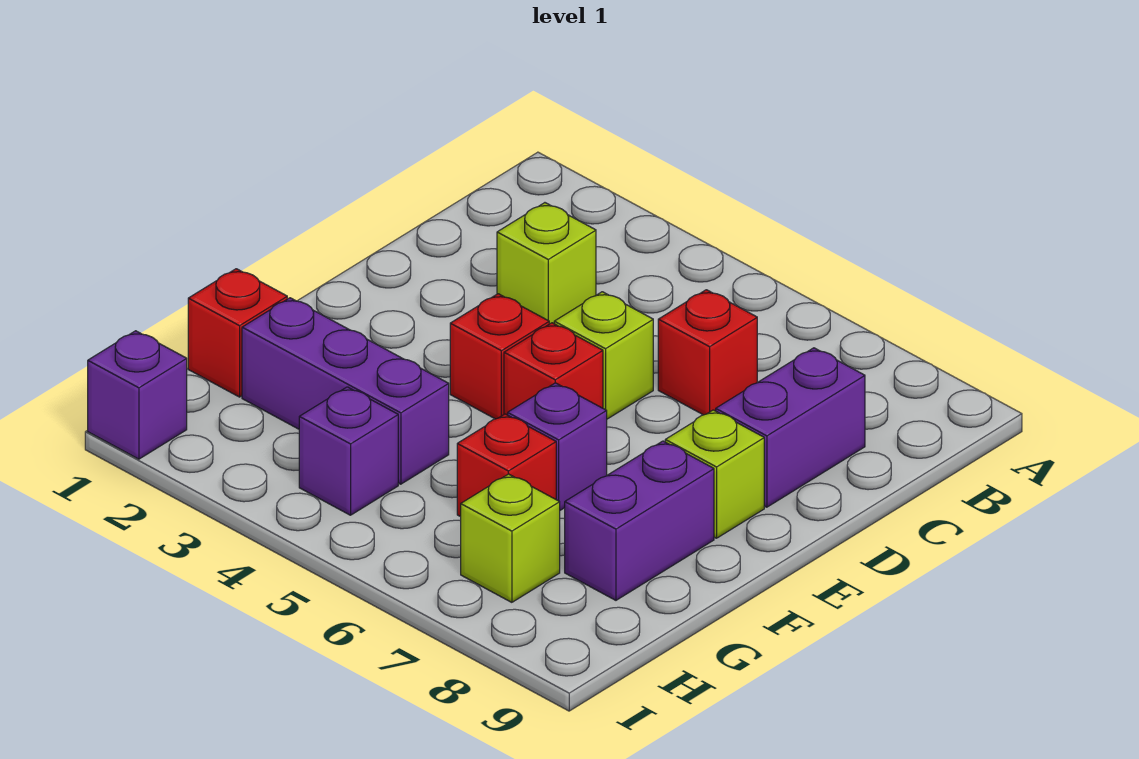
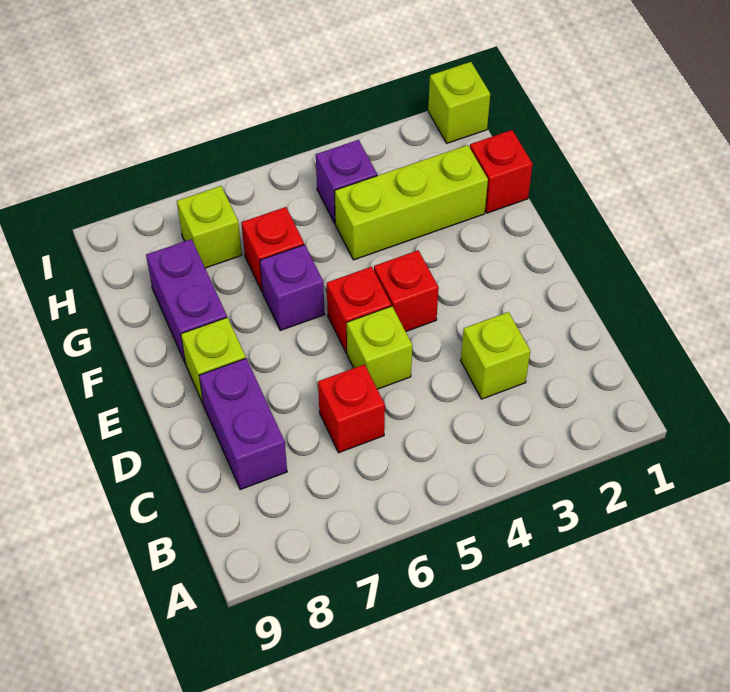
purple 1x3 brick [242,298,449,484] -> lime 1x3 brick [335,145,488,260]
purple 1x1 brick [88,331,187,459] -> lime 1x1 brick [428,62,490,143]

